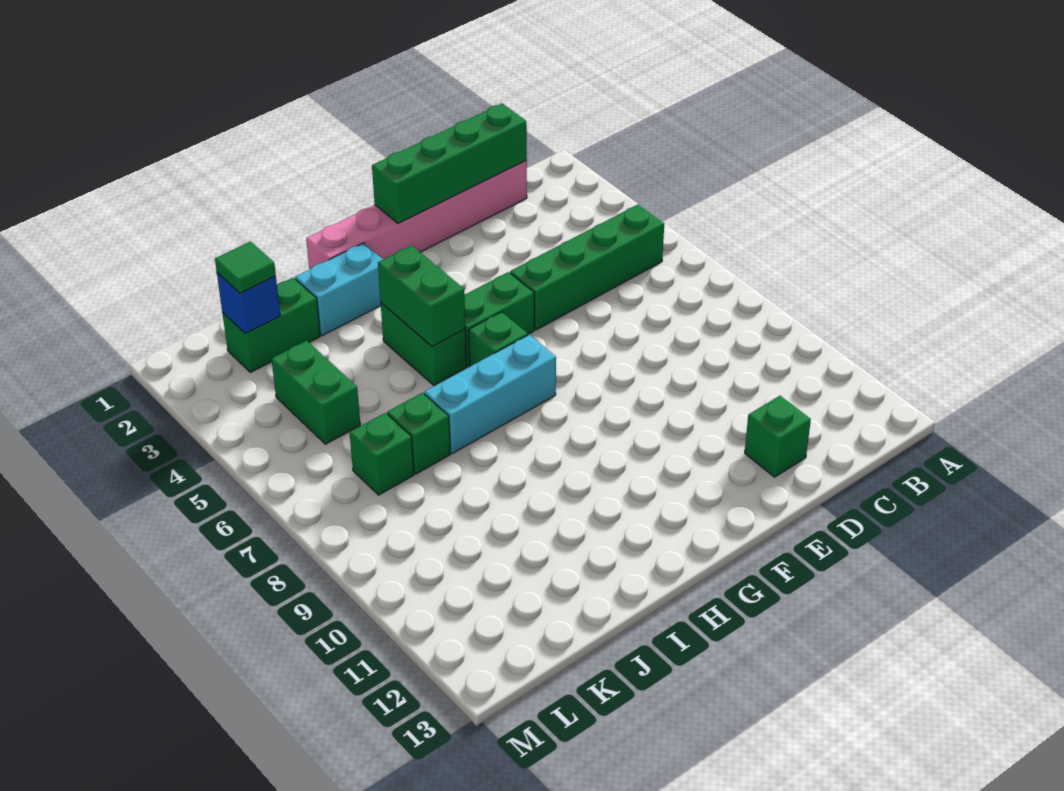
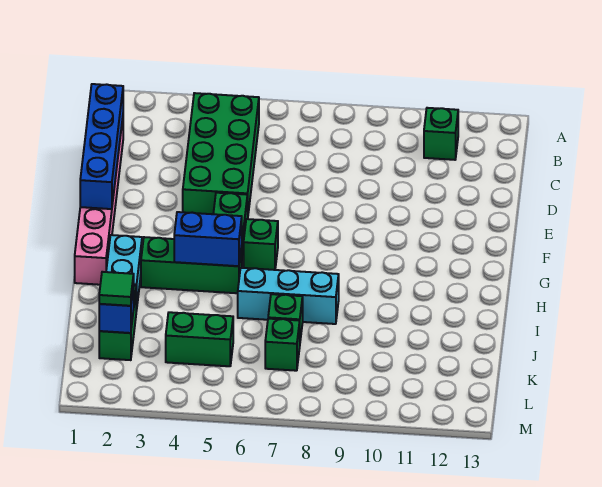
green 1x4 brick [510,204,664,330] -> green 2x4 brick [183,93,259,214]
green 1x4 brick [372,103,527,223] -> blue 1x4 brick [80,84,123,209]
green 1x1 brick [745,396,811,477] -> green 1x1 brick moved to [424,108,458,160]
cyan 1x3 brick [424,335,556,453] -> cyan 1x3 brick turned to [238,268,339,324]
green 1x2 brick [381,303,467,385] -> green 1x3 brick [141,237,242,293]
green 1x2 brick [378,245,466,347] -> blue 1x2 brick [174,212,242,266]

